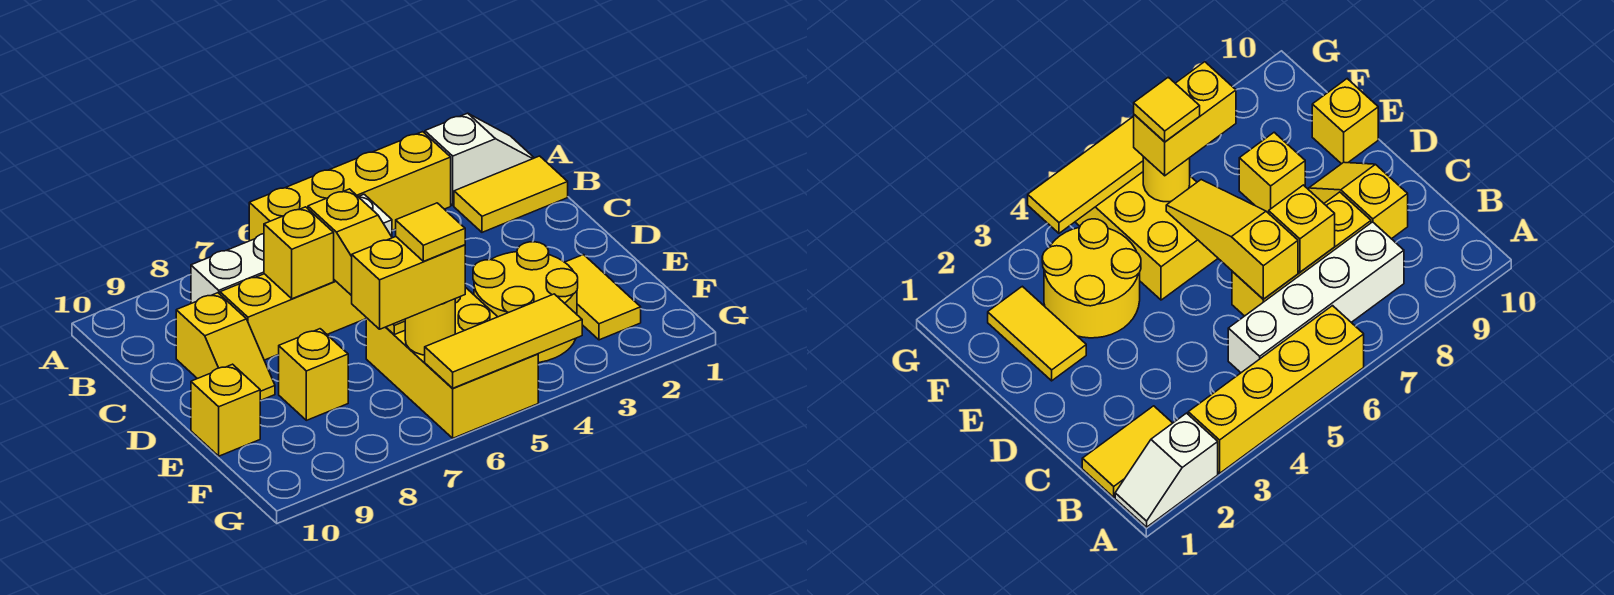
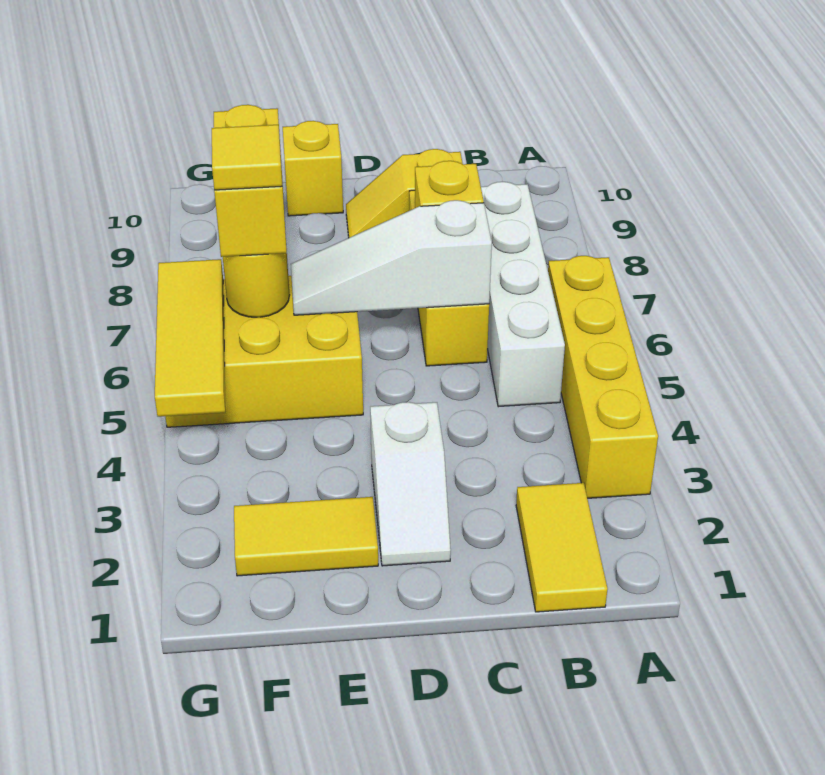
white 1x2 slope [425,113,534,205] -> white 1x2 slope moved to [370,402,451,566]
yellow 1x3 slope [308,189,405,335] -> white 1x3 slope [291,200,492,315]
yellow 2x2 round brick [473,242,578,363] -> none
yellow 1x1 brick [279,329,348,420] -> none

